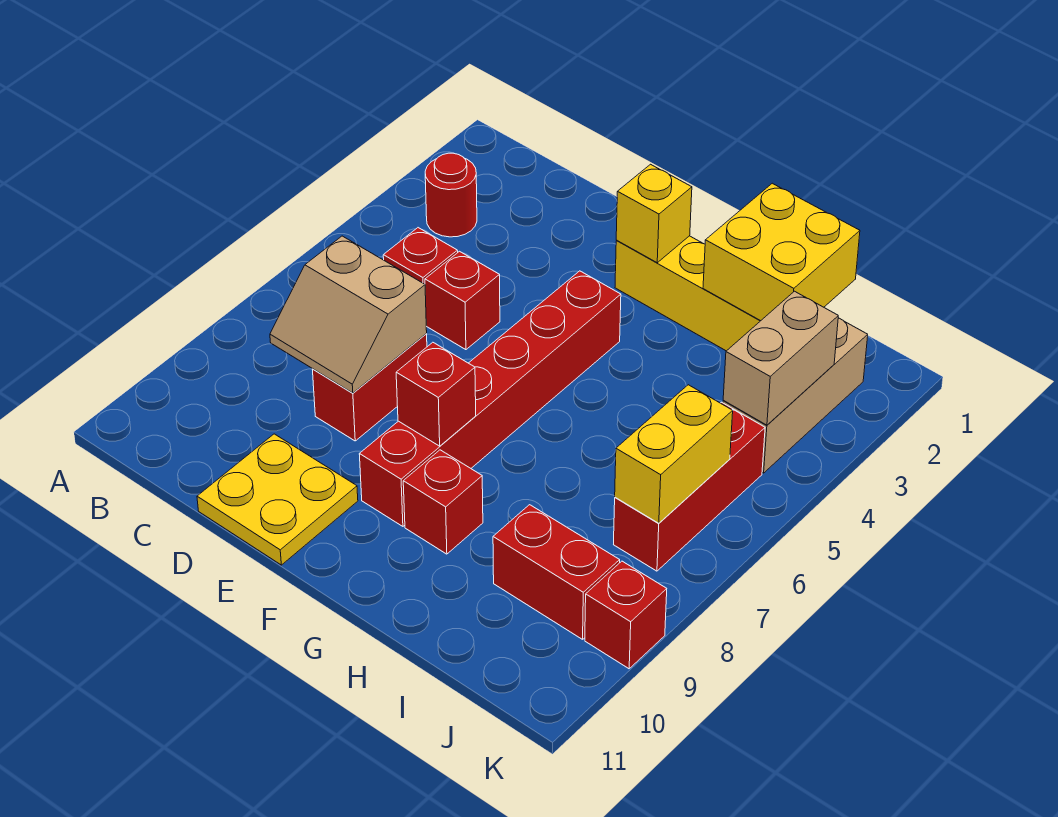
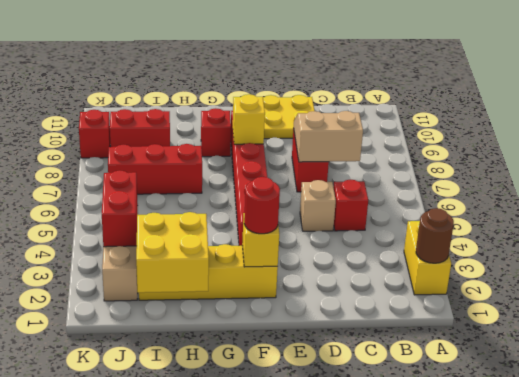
none -> brown 1x1 round brick [416,208,454,263]
red 1x1 round brick [425,153,477,237] -> red 1x1 round brick moved to [244,177,280,234]
red 1x1 brick [425,251,500,350] -> tan 1x1 brick [300,180,336,231]
red 1x1 brick [396,342,476,446] -> yellow 1x1 brick [233,94,265,144]
tan 1x2 brick [723,291,838,425] -> red 1x2 brick [102,170,138,247]
red 1x3 brick [614,402,765,571] -> red 1x3 brick turned to [108,144,202,194]
yellow 1x2 brick [615,385,733,523] -> yellow 1x2 brick moved to [404,221,451,295]

